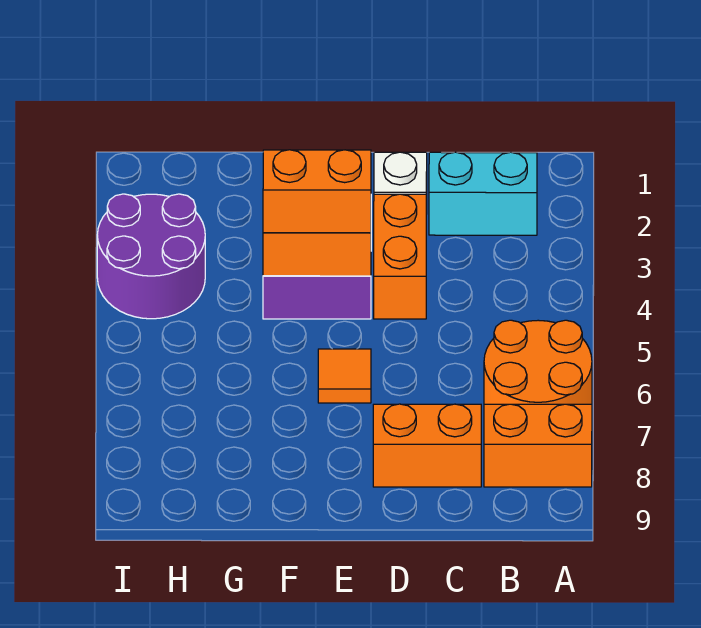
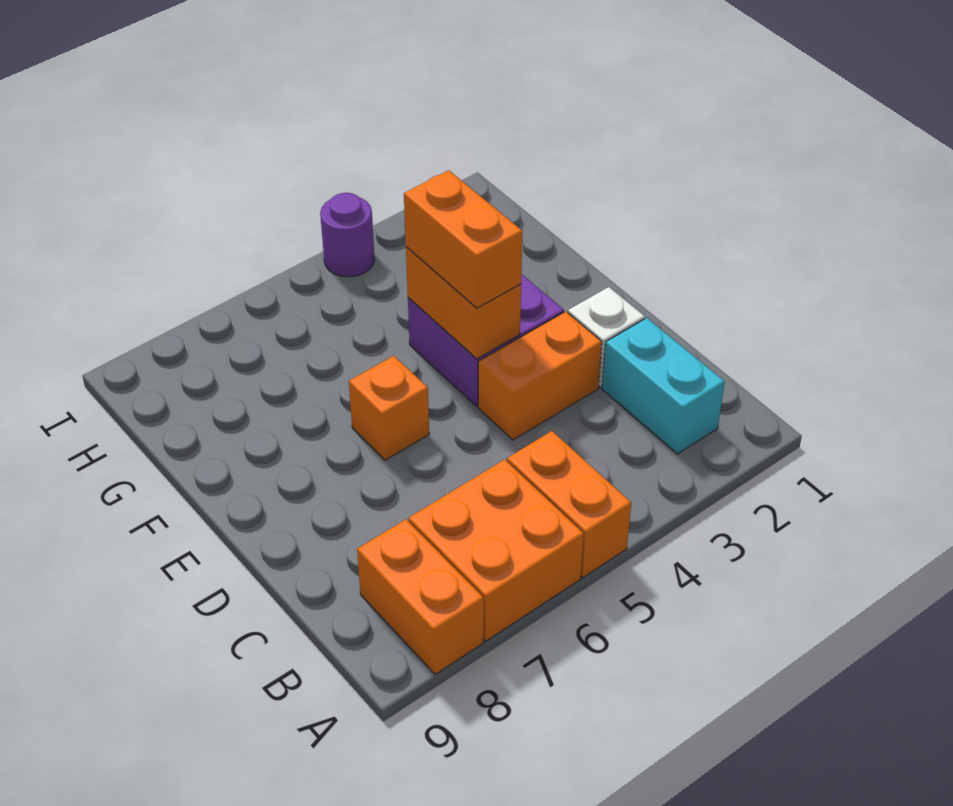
orange 2x2 round brick [484,320,592,404] -> orange 2x2 brick [409,460,584,641]
orange 1x2 brick [373,404,481,487] -> orange 1x2 brick moved to [507,431,631,578]
orange 1x1 tile [318,349,371,403] -> orange 1x1 brick [349,356,429,460]
purple 2x2 round brick [97,194,205,319] -> purple 1x1 round brick [320,193,374,277]

